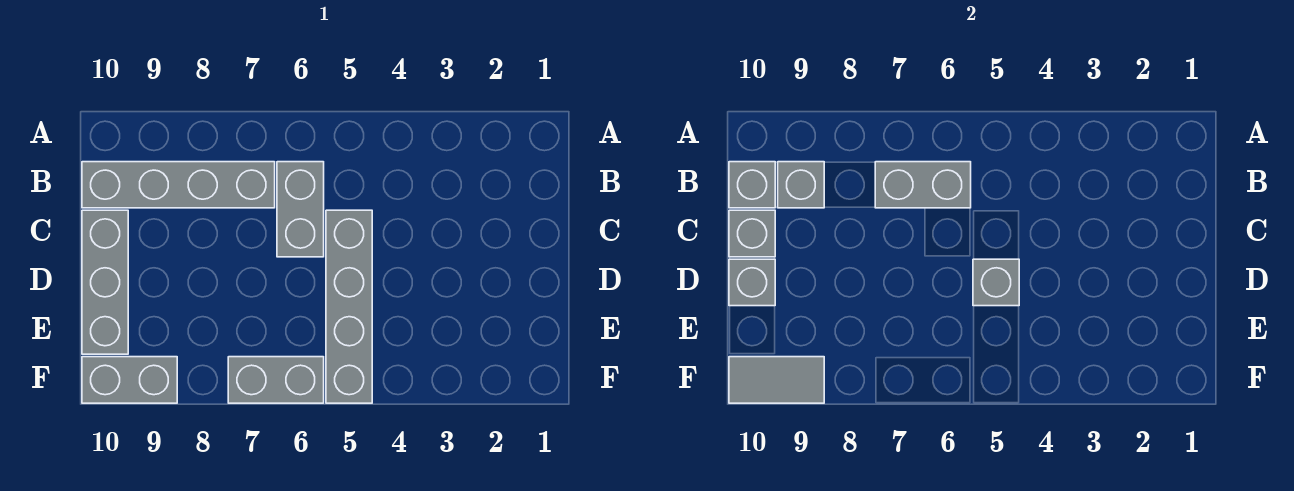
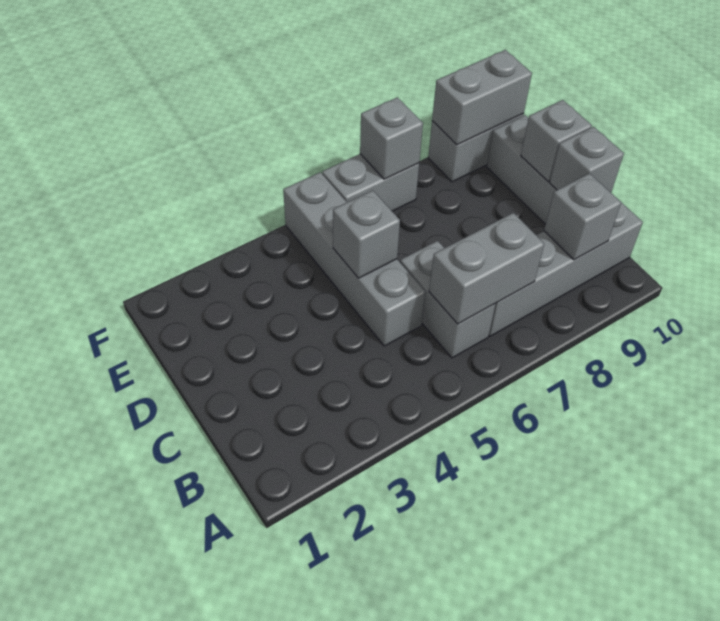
grey 1x1 brick [729,162,775,208] -> grey 1x1 brick moved to [360,97,423,179]
grey 1x2 tile [729,357,824,403] -> grey 1x2 brick [432,50,532,145]

